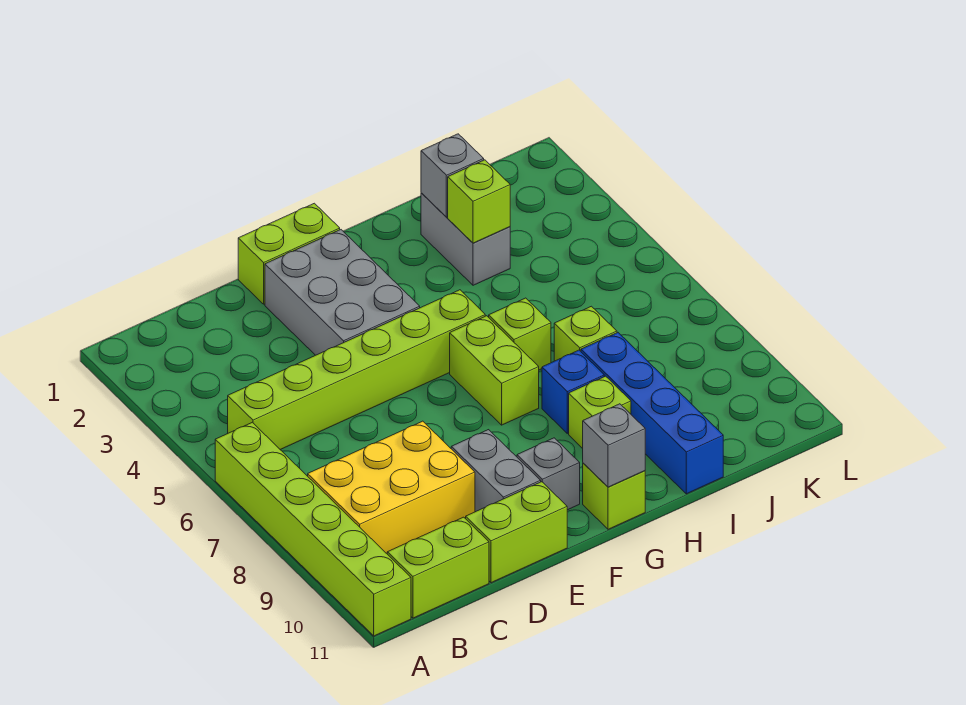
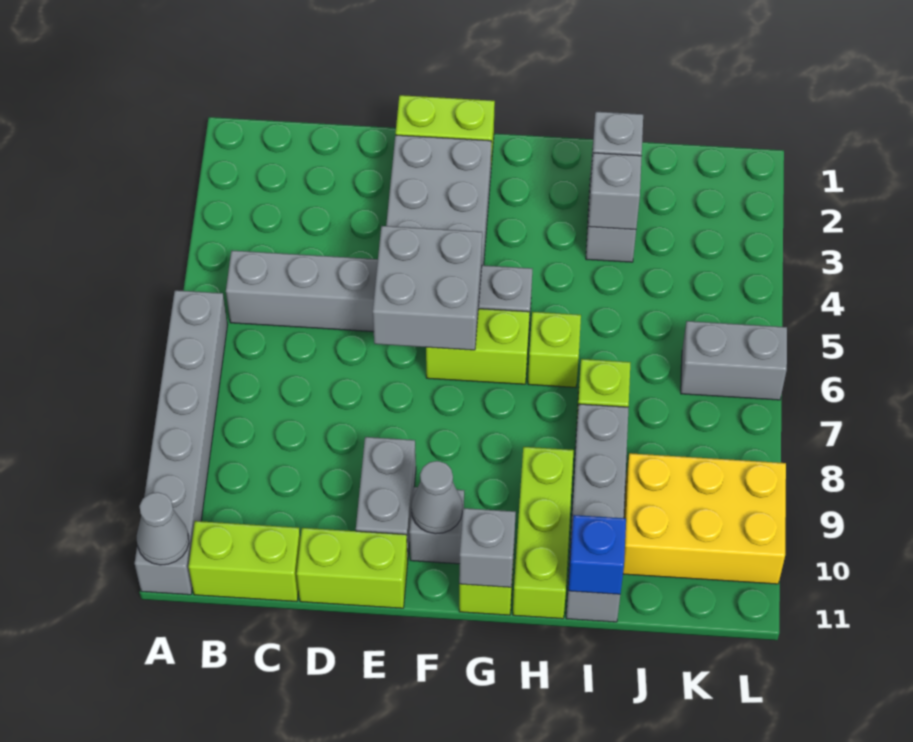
lime 1x6 brick [215,422,411,636] -> grey 1x6 brick [135,290,228,595]
none -> grey 1x1 cone [137,492,189,565]
lime 1x6 brick [228,290,485,450] -> grey 1x6 brick [226,251,532,332]
yellow 2x3 brick [308,421,475,553] -> yellow 2x3 brick moved to [623,453,786,584]
none -> grey 2x2 brick [373,226,482,350]
none -> grey 1x1 cone [411,461,462,534]
lime 1x2 brick [450,316,539,425] -> lime 1x2 brick turned to [426,309,530,384]
blue 1x1 brick [542,350,604,433] -> blue 1x1 brick moved to [568,515,626,594]
lime 1x1 brick [569,376,631,449] -> lime 1x3 brick [513,447,574,619]
lime 1x1 brick [448,160,510,243] -> grey 1x1 brick [588,153,642,229]
blue 1x4 brick [581,333,723,494] -> grey 1x4 brick [566,404,629,622]
none -> grey 1x2 brick [681,321,787,400]

